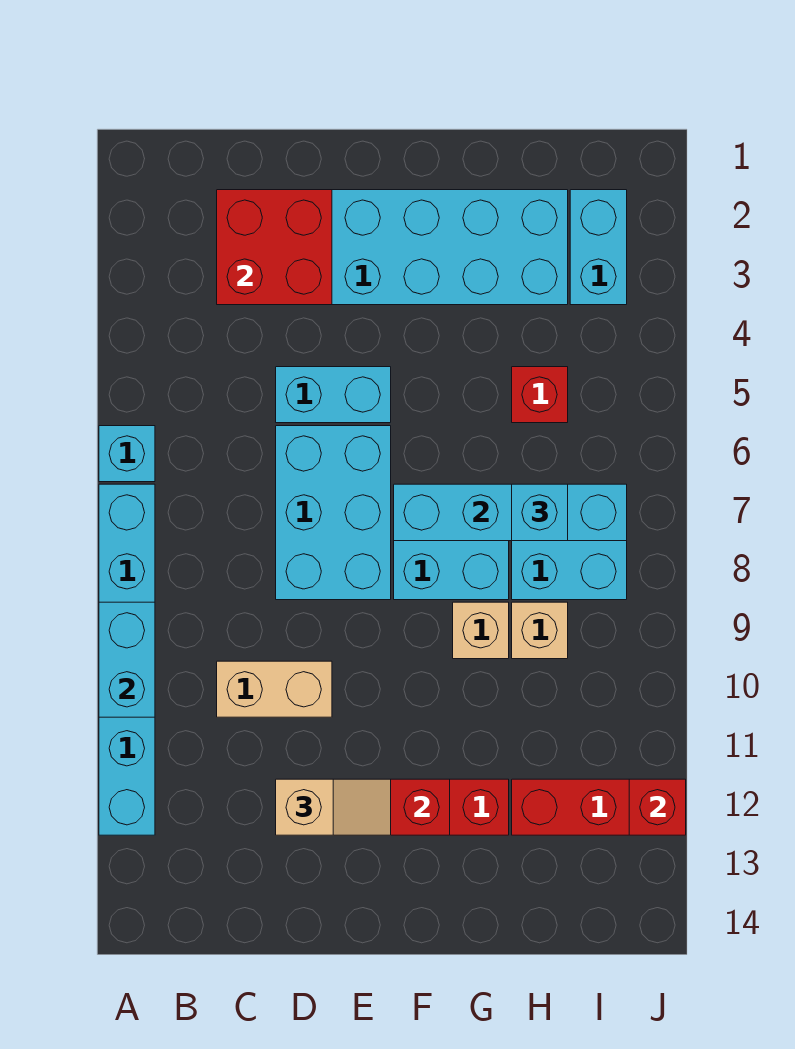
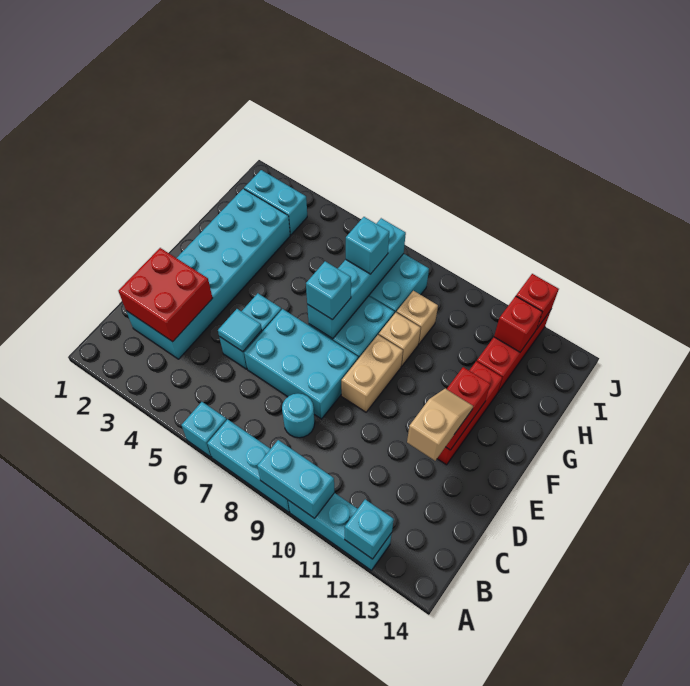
none -> cyan 1x1 brick [345,499,394,559]
none -> cyan 1x1 round brick [282,394,315,438]
tan 1x2 brick [217,661,332,717] -> tan 1x2 brick moved to [341,335,403,412]
none -> cyan 1x1 tile [218,309,262,352]
none -> cyan 1x1 brick [306,261,351,320]
red 1x1 brick [512,367,568,423] -> red 1x1 brick moved to [494,296,542,352]

